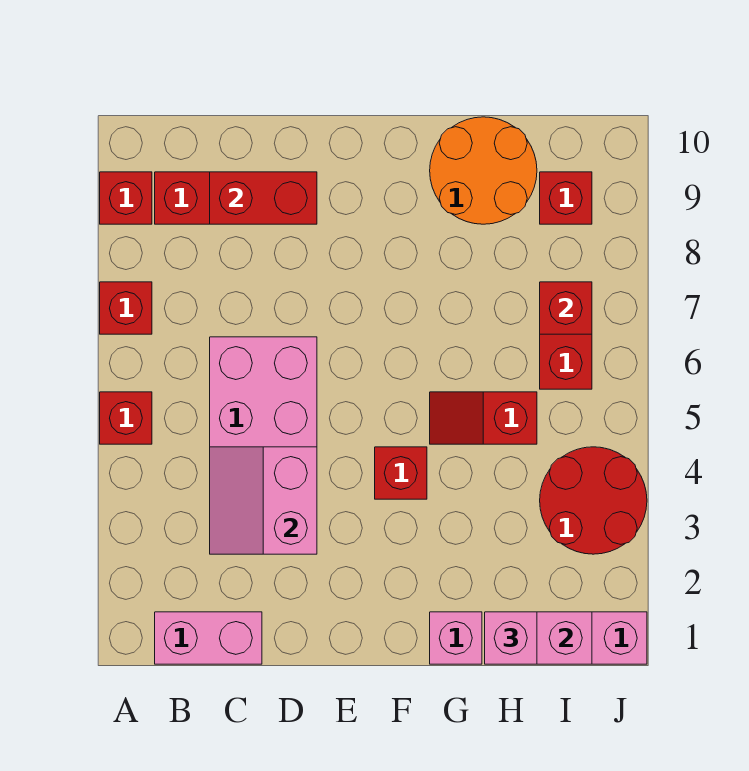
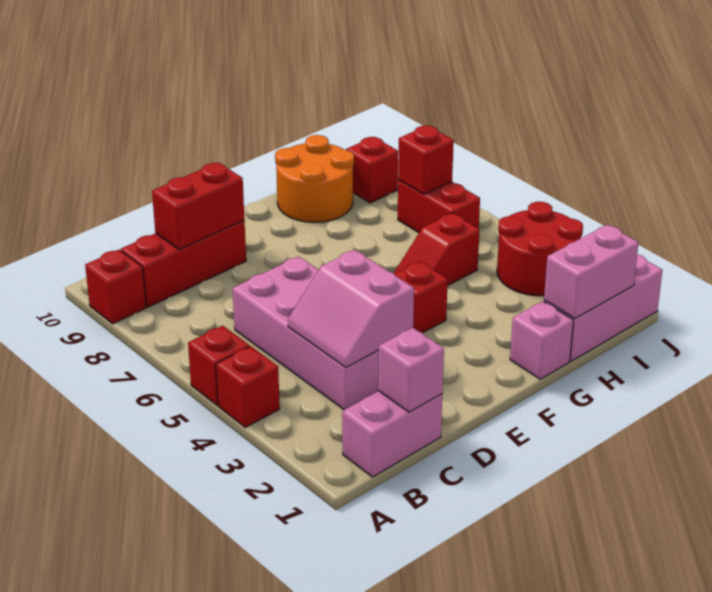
red 1x1 brick [100,282,152,334] -> red 1x1 brick moved to [216,346,280,427]
pink 1x1 brick [485,612,537,664] -> pink 1x1 brick moved to [378,328,444,412]

